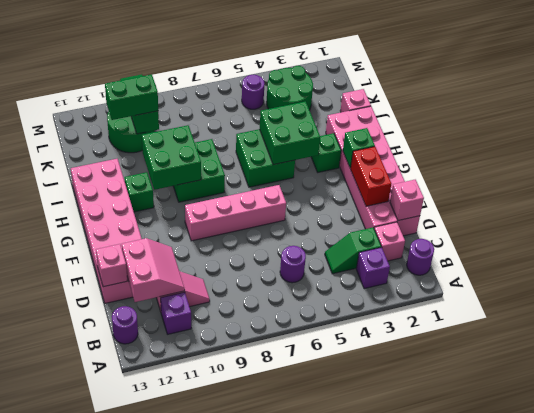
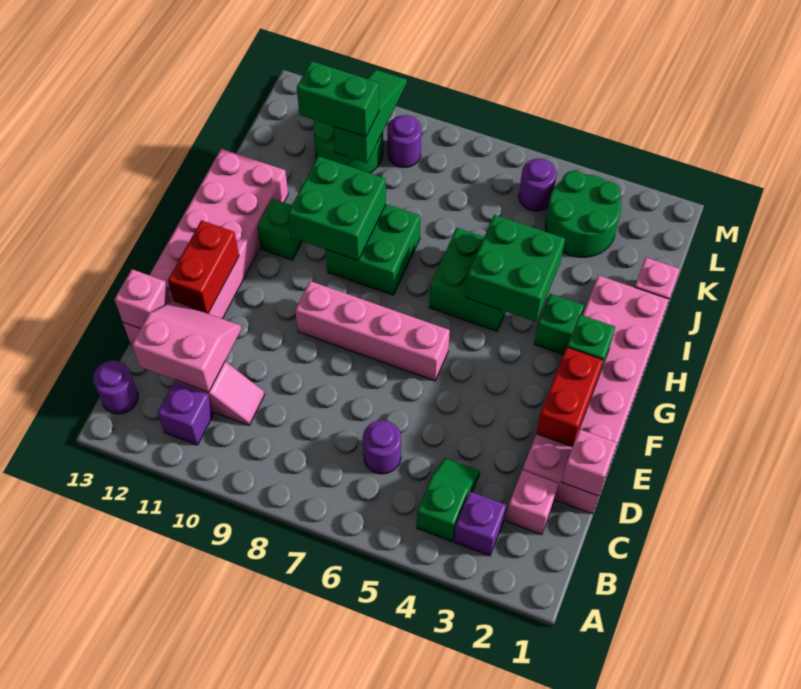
purple 1x1 round brick [407,239,434,275] -> purple 1x1 round brick moved to [387,115,421,168]
green 1x2 slope [325,228,381,274] -> green 1x2 slope turned to [417,458,480,542]
pink 2x2 slope [122,238,185,302] -> pink 2x2 slope turned to [132,301,241,392]
none -> red 1x2 brick [168,220,239,313]

